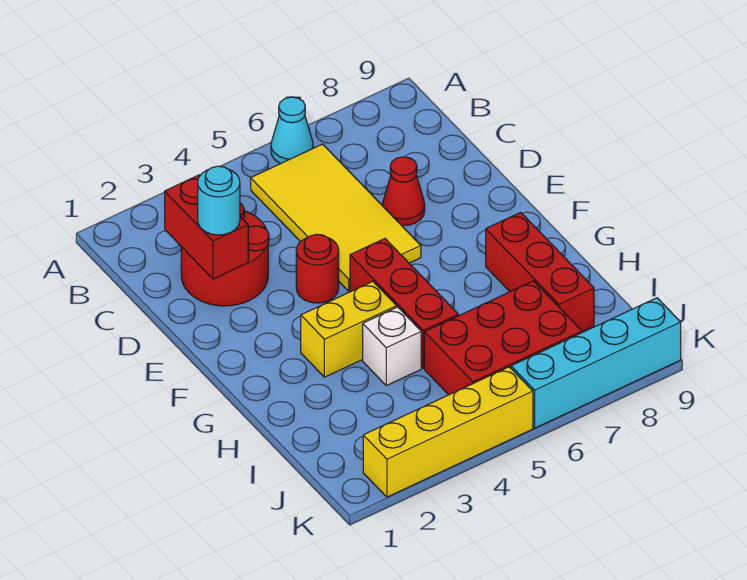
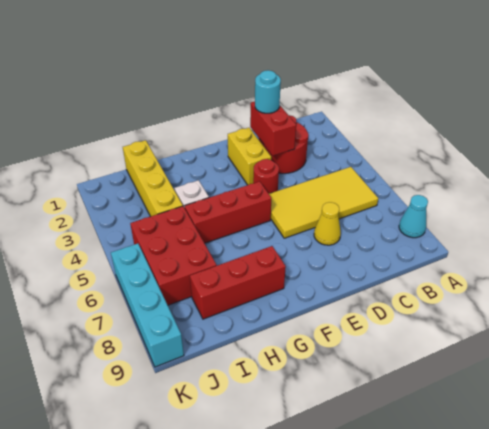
cyan 1x1 cone [271,97,313,164] -> cyan 1x1 cone moved to [399,195,428,238]
red 1x2 brick [165,175,248,279] -> red 1x2 brick turned to [250,101,296,156]
red 1x1 cone [382,157,425,226] -> yellow 1x1 cone [314,202,341,245]
yellow 1x2 brick [301,281,397,377] -> yellow 1x2 brick moved to [228,128,271,185]
yellow 1x4 brick [363,367,533,497] -> yellow 1x4 brick moved to [123,140,183,216]

